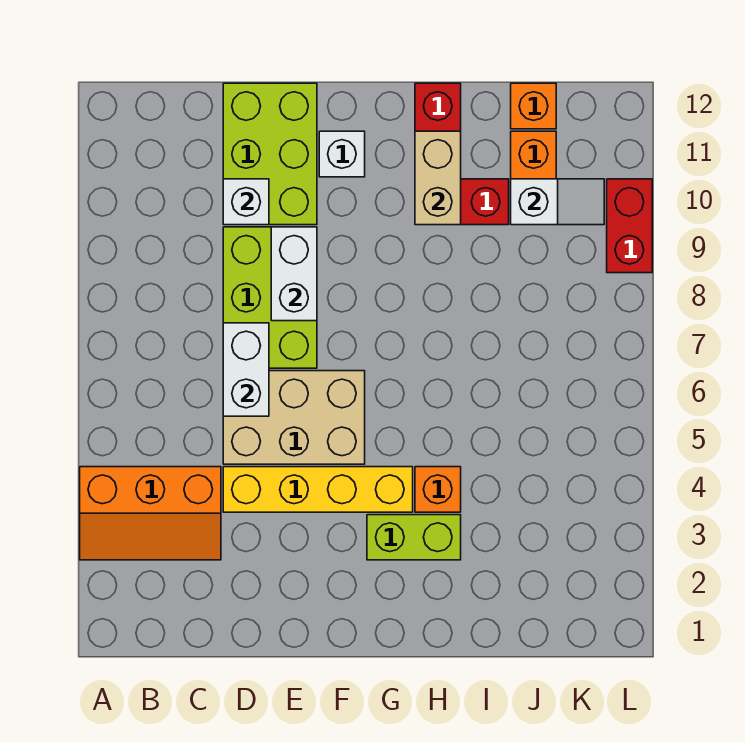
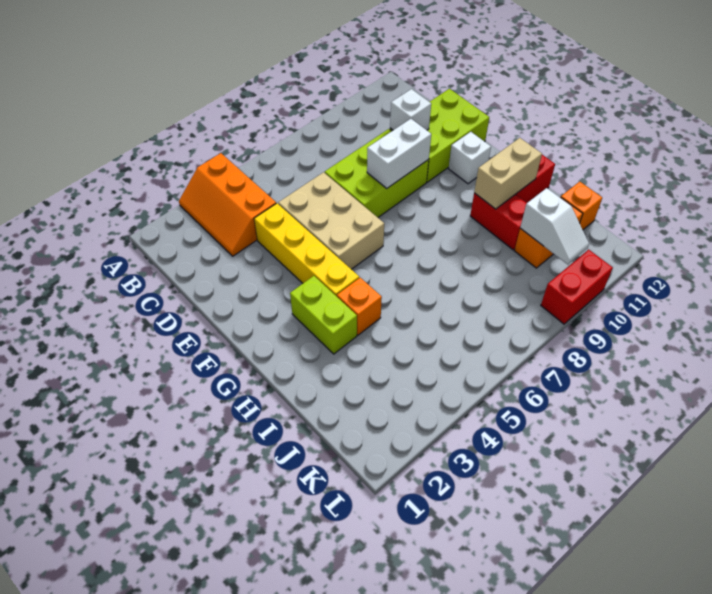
white 1x2 brick [223,323,269,416] -> none

